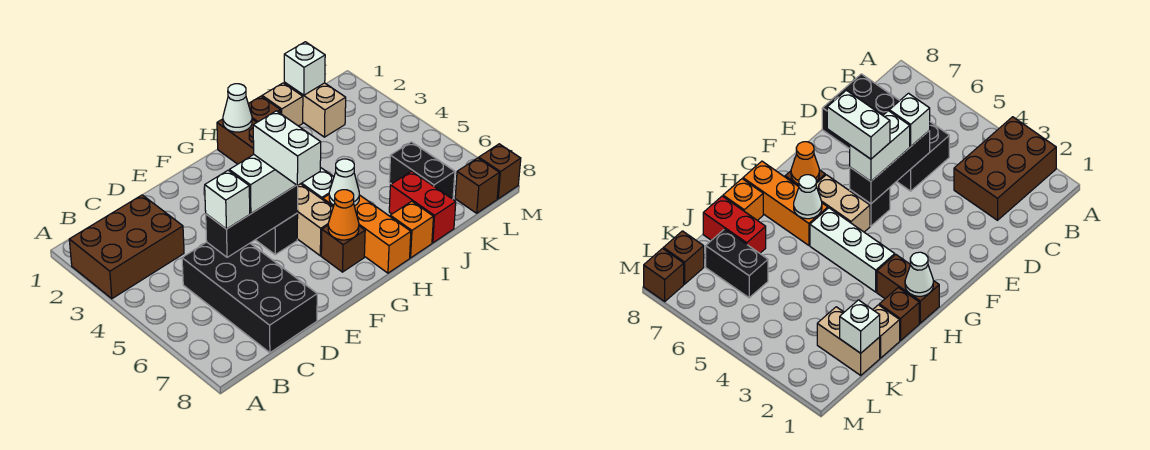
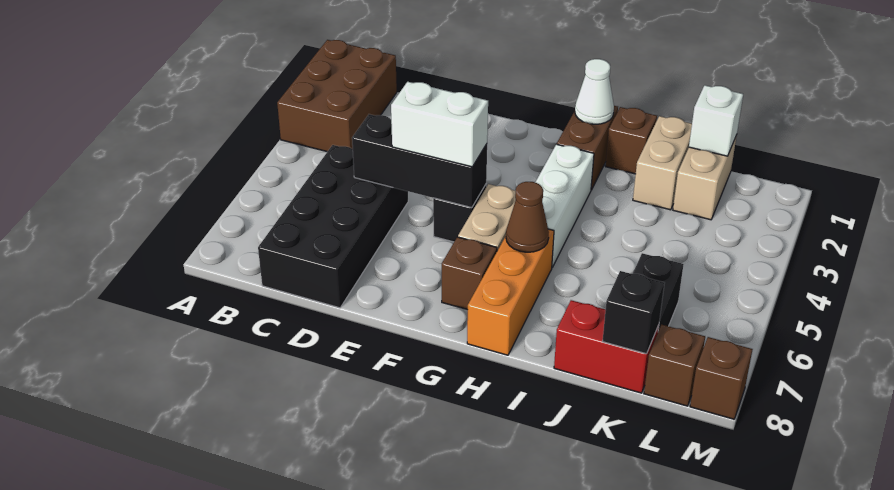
brown 2x3 brick [69,195,184,299] -> brown 2x3 brick turned to [277,40,397,152]
white 1x1 brick [205,170,250,229] -> none
white 1x2 brick [253,111,321,186] -> none
orange 1x1 cone [328,190,359,240] -> none
white 1x1 cone [329,159,359,206] -> brown 1x1 cone [506,182,549,252]
orange 1x1 brick [390,201,433,258] -> none
tan 1x1 brick [262,83,303,126] -> tan 1x2 brick [633,116,692,210]
red 1x2 brick [389,171,456,243] -> red 1x2 brick turned to [554,300,659,393]
none -> black 1x1 brick [603,271,664,354]

